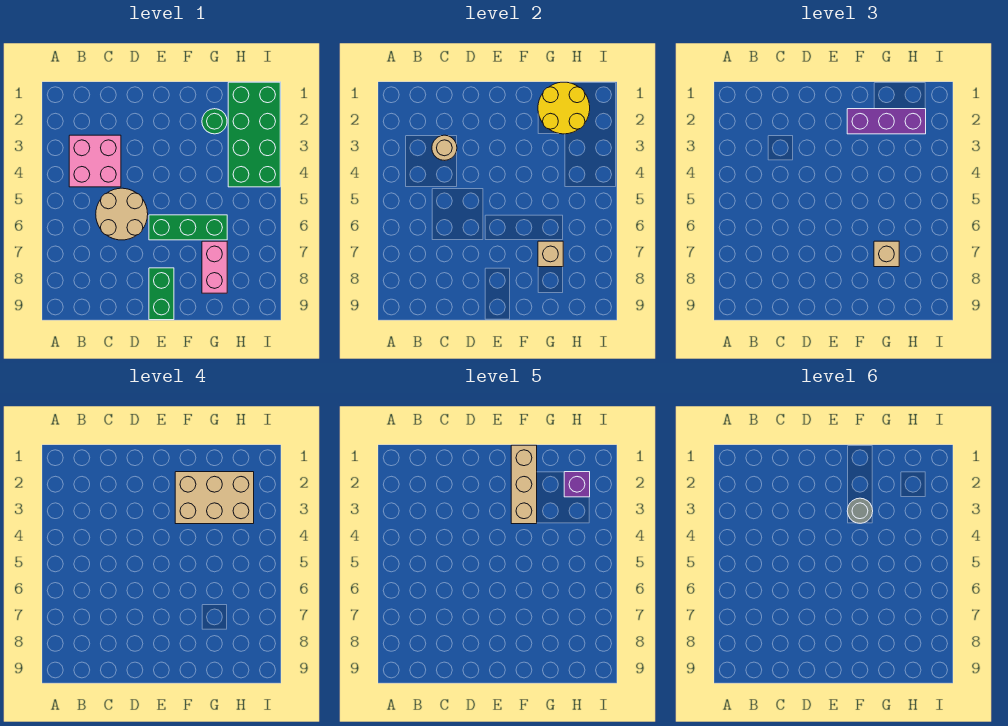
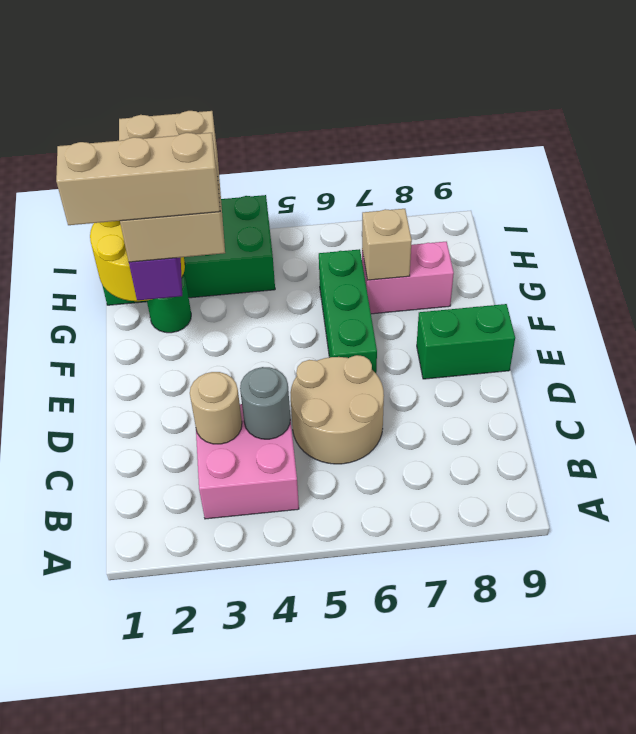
grey 1x1 round brick [847,498,873,523] -> grey 1x1 round brick moved to [240,367,290,439]
tan 1x1 brick [874,241,899,267] -> none
purple 1x1 brick [564,472,590,497] -> none

